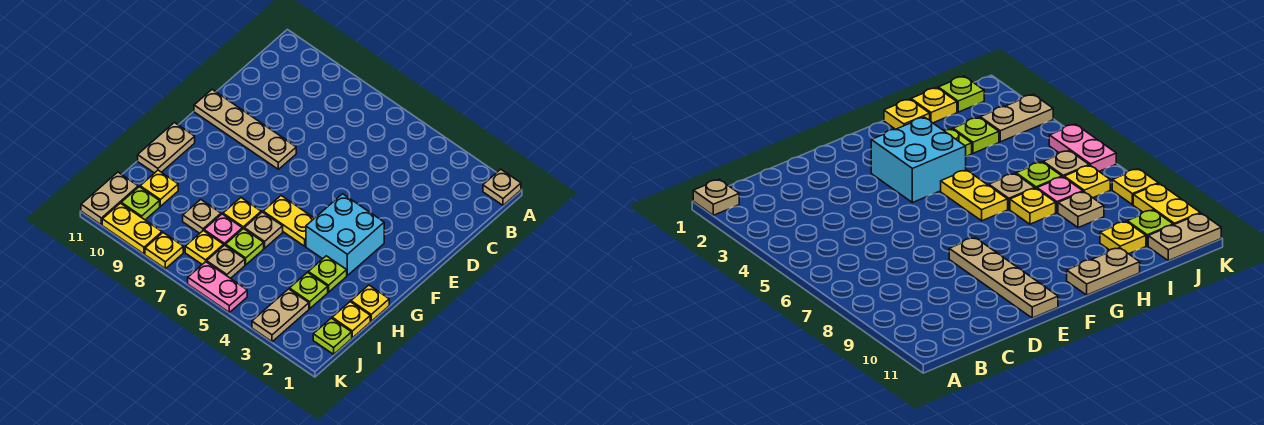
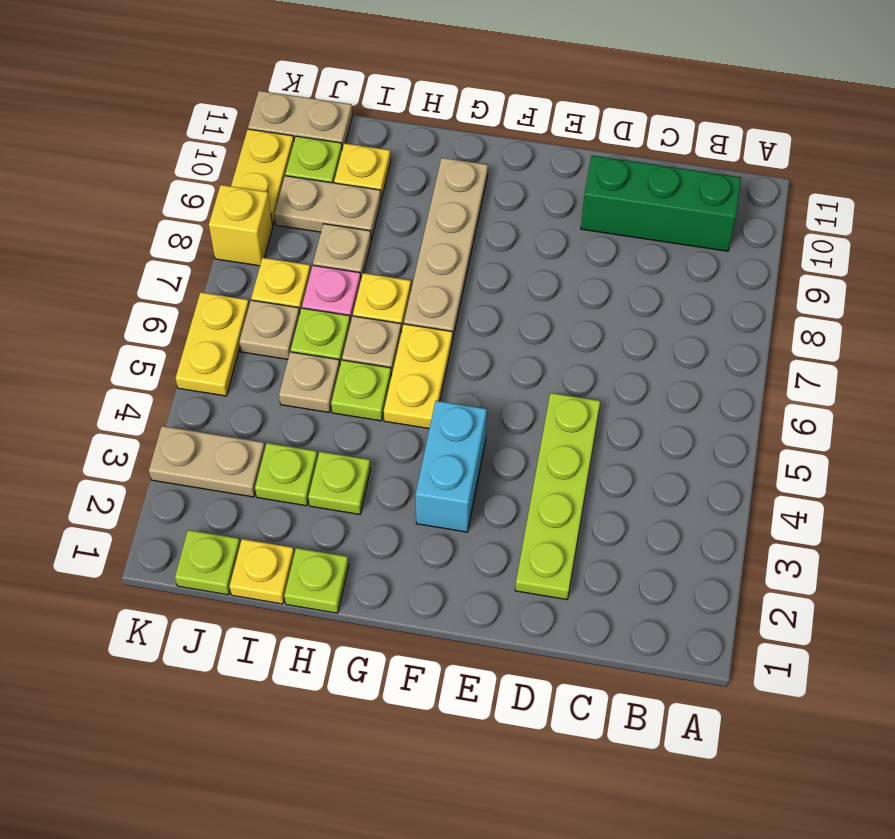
tan 1x1 plate [483,169,521,205] -> tan 1x1 plate moved to [279,352,340,412]
none -> green 1x3 brick [581,155,741,251]
none -> lime 1x4 plate [515,393,600,600]
tan 1x4 plate [194,90,296,169] -> tan 1x4 plate moved to [404,158,488,340]
cyan 2x2 brick [306,194,384,275] -> cyan 1x2 brick [415,401,487,532]
tan 1x2 plate [138,123,195,173] -> tan 1x2 plate moved to [274,176,381,240]
yellow 1x1 plate [351,285,389,321] -> lime 1x1 plate [284,548,349,613]
none -> lime 1x1 plate [331,360,391,421]
pink 1x2 plate [188,262,247,312] -> yellow 1x2 plate [176,292,249,396]
yellow 1x1 plate [145,233,183,269] -> yellow 1x1 brick [209,185,273,266]

